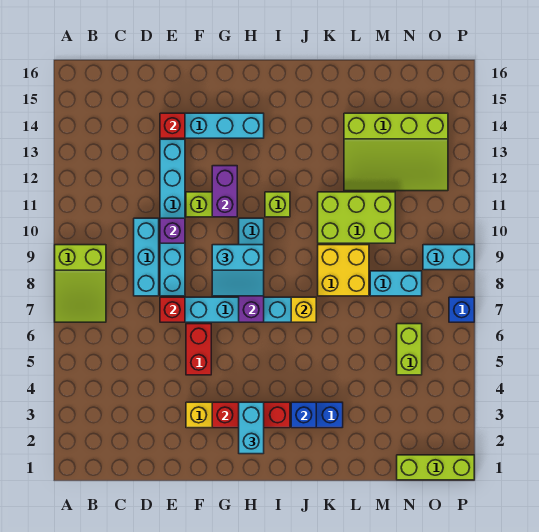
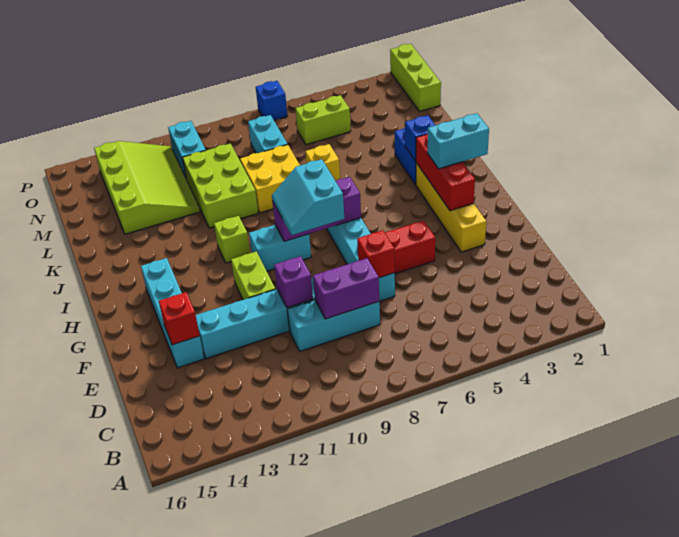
lime 2x3 slope [55,245,106,322] -> none
cyan 2x2 slope [212,245,264,296] -> cyan 2x2 slope turned to [272,159,344,235]
purple 1x2 brick [212,166,237,217] -> purple 1x2 brick moved to [313,258,379,319]
cyan 1x2 brick [423,245,474,270] -> cyan 1x2 brick moved to [168,121,206,178]

